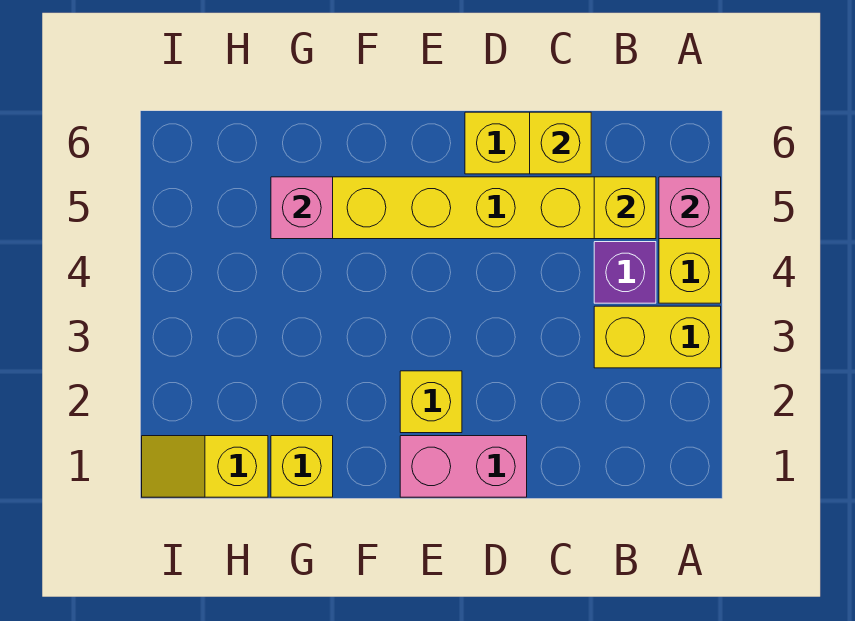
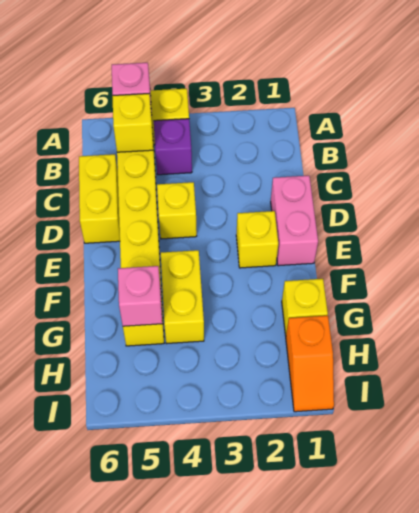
yellow 1x2 brick [594,306,721,368] -> yellow 1x2 brick moved to [161,250,204,344]
yellow 1x1 brick [530,112,591,174] -> yellow 1x1 brick moved to [157,182,197,239]
yellow 1x2 slope [142,436,268,497] -> orange 1x2 slope [286,316,334,412]

